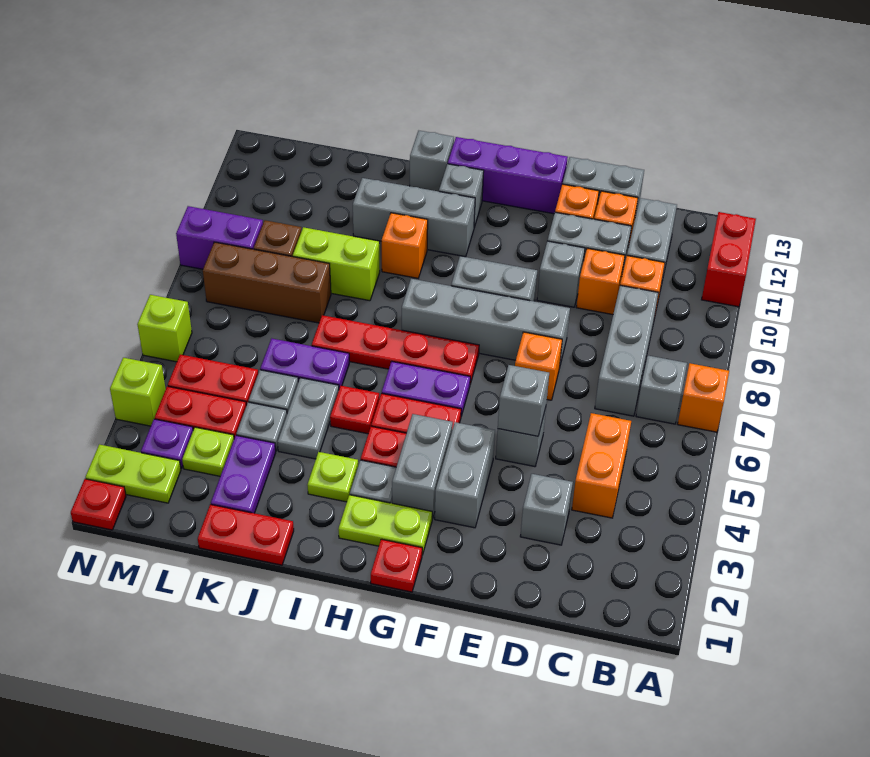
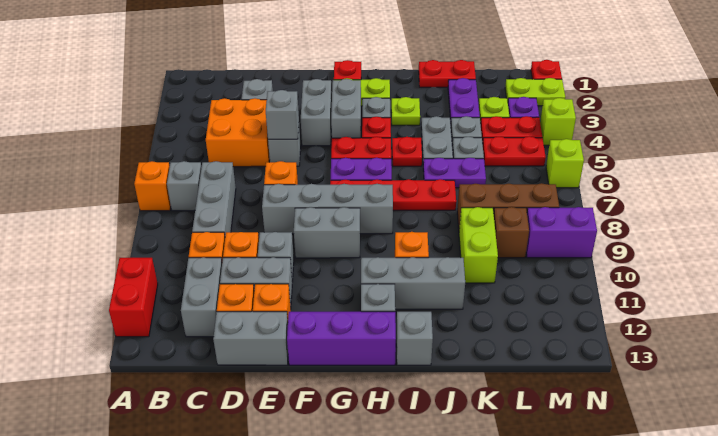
orange 1x2 brick [572,413,631,518] -> orange 2x2 brick [206,98,270,167]
lime 1x2 brick [293,227,380,301] -> lime 1x2 brick turned to [459,207,498,283]

